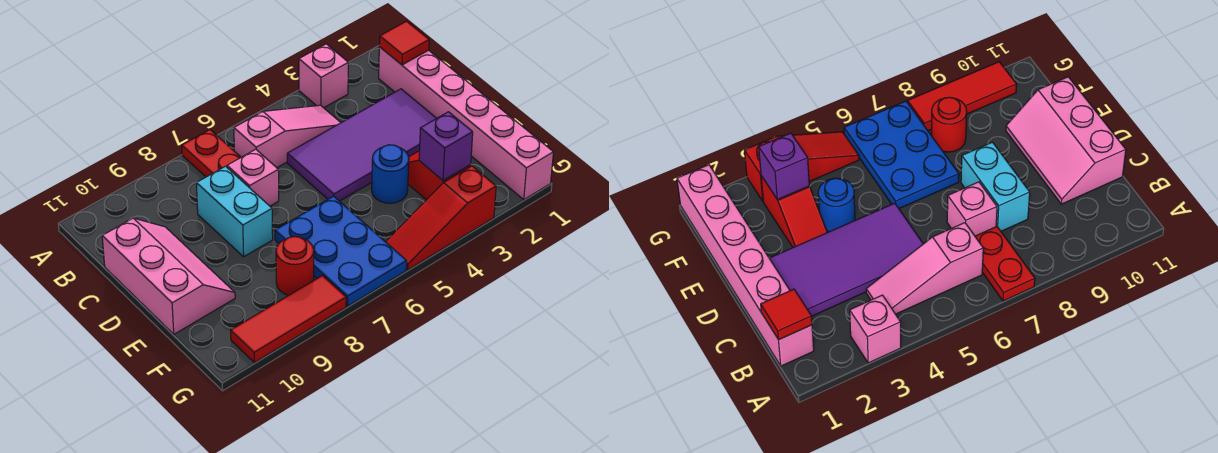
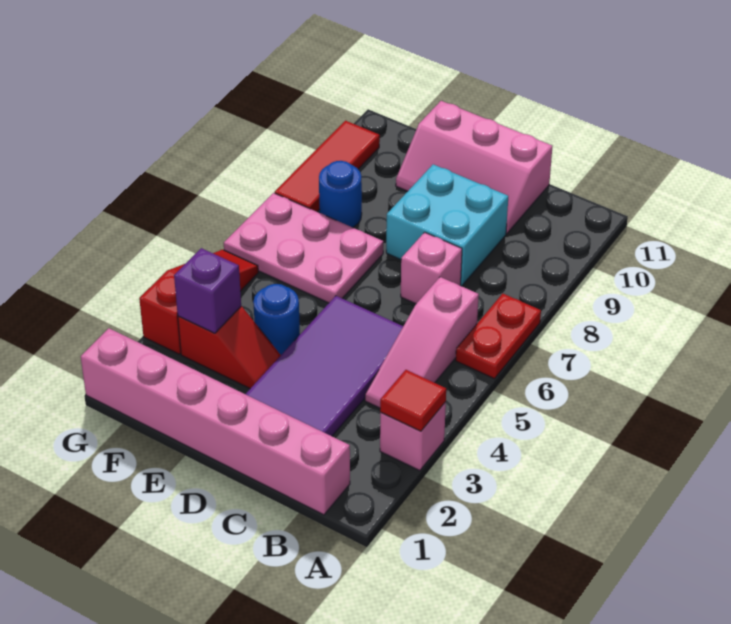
red 1x2 plate [182,130,241,177] -> red 1x2 plate turned to [456,294,541,379]
red 1x1 tile [379,21,429,65] -> red 1x1 tile moved to [380,370,446,431]
cyan 1x2 brick [196,166,273,257] -> cyan 2x2 brick [386,164,508,286]
blue 2x3 plate [275,196,407,306] -> pink 2x3 plate [224,193,383,303]
red 1x1 round brick [276,236,314,295] -> blue 1x1 round brick [319,161,362,227]

